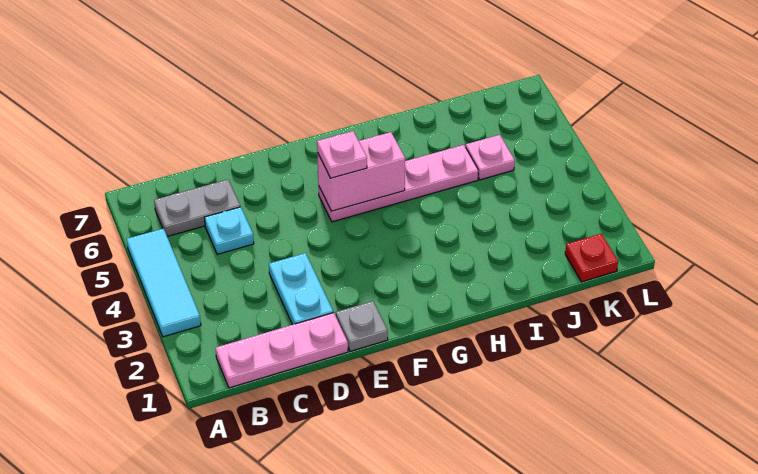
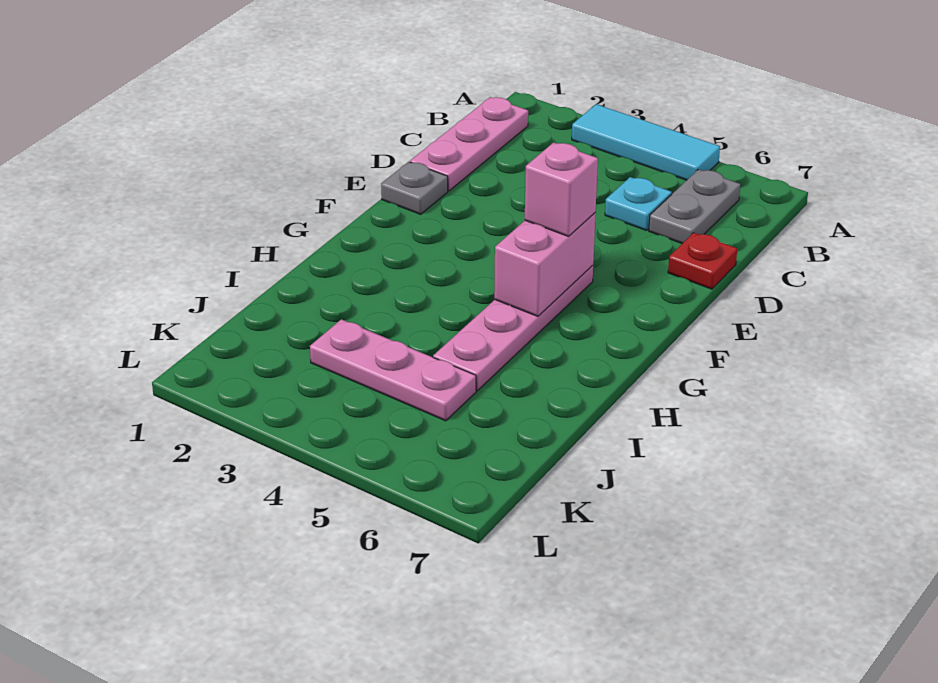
cyan 1x2 plate [269,253,333,325] -> none
pink 1x1 plate [317,131,367,178] -> pink 1x1 brick [525,142,598,236]
pink 1x1 plate [466,135,515,180] -> pink 1x3 plate [310,319,476,421]
red 1x1 plate [565,234,618,282] -> red 1x1 plate moved to [668,233,737,289]

